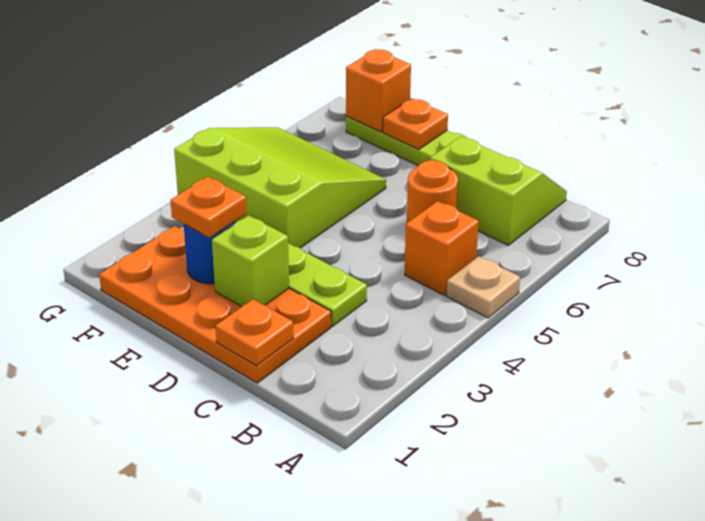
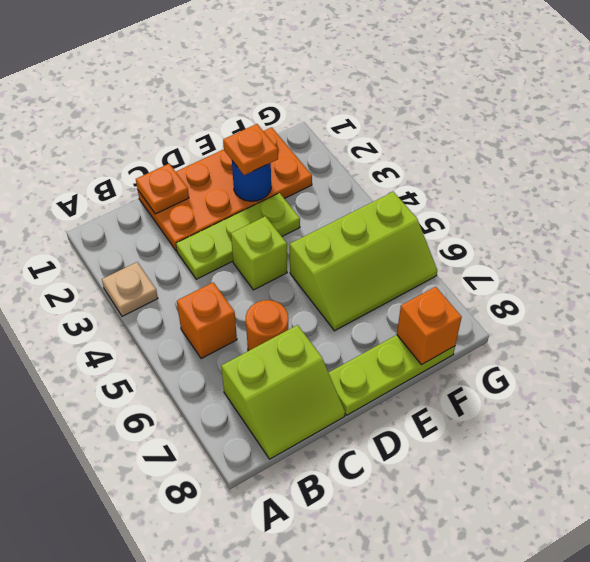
tan 1x1 plate [447,256,520,318] -> tan 1x1 plate moved to [102,262,158,316]
lime 1x1 brick [212,215,289,307] -> lime 1x1 brick moved to [231,216,287,290]
lime 3x3 slope [174,127,386,248] -> lime 2x3 slope [290,192,437,331]
orange 1x1 plate [383,98,448,149] -> none

